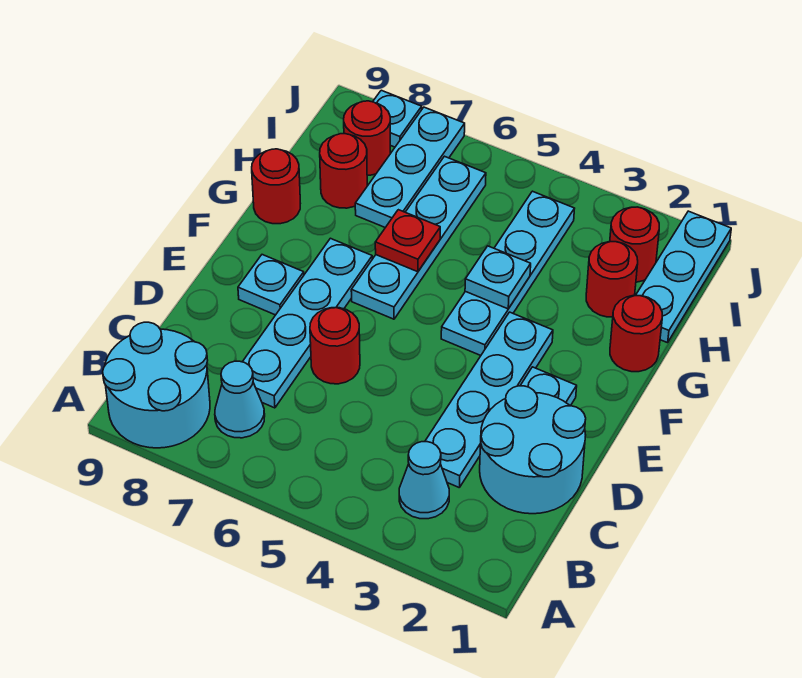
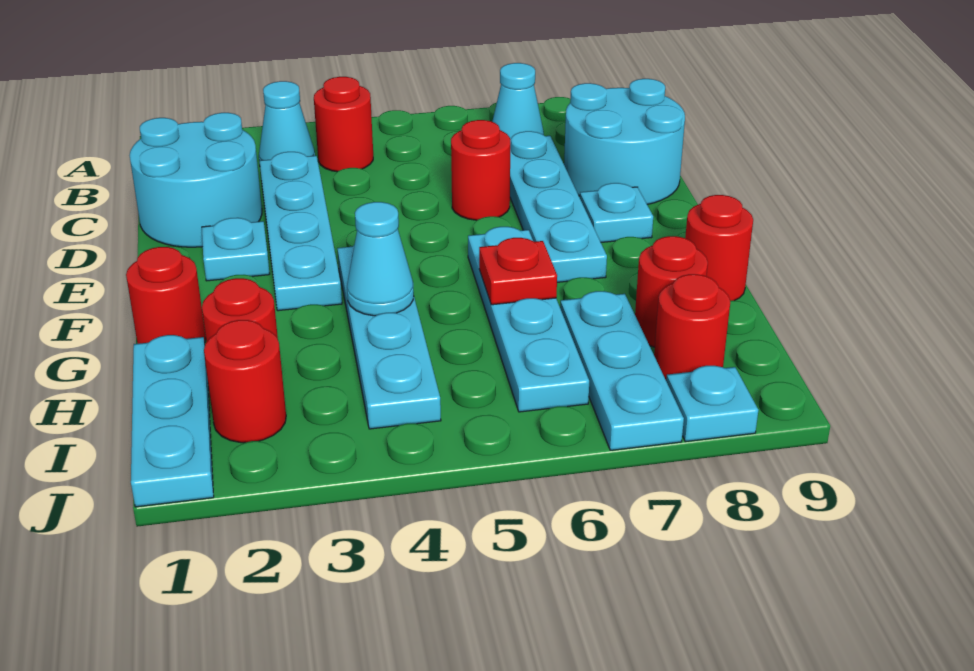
cyan 2x2 round brick [103,322,210,448] -> cyan 2x2 round brick moved to [564,79,685,204]
none -> red 1x1 round brick [314,77,373,172]
cyan 1x1 plate [465,246,531,309] -> cyan 1x1 cone [347,202,414,316]

